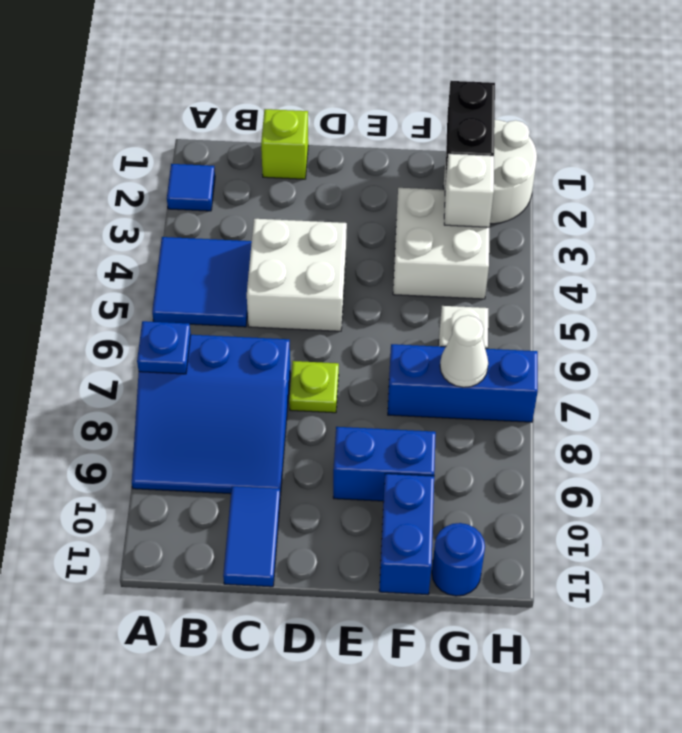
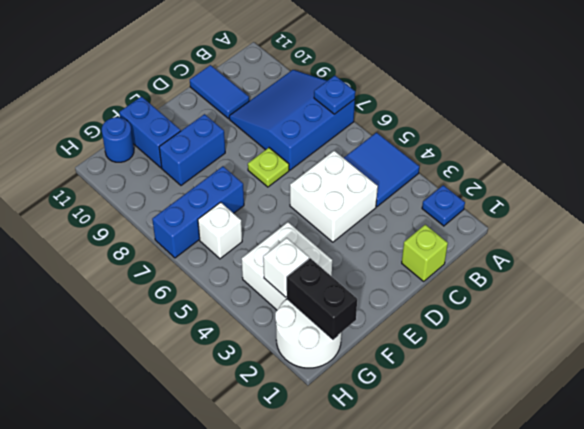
blue 1x1 tile [167,164,215,211] -> blue 1x1 plate [422,185,465,226]
white 1x1 cone [440,315,488,387] -> none

